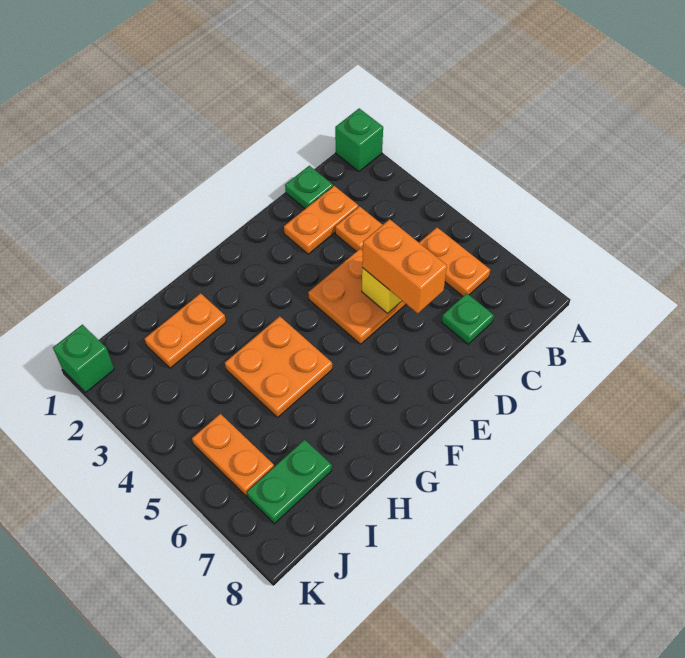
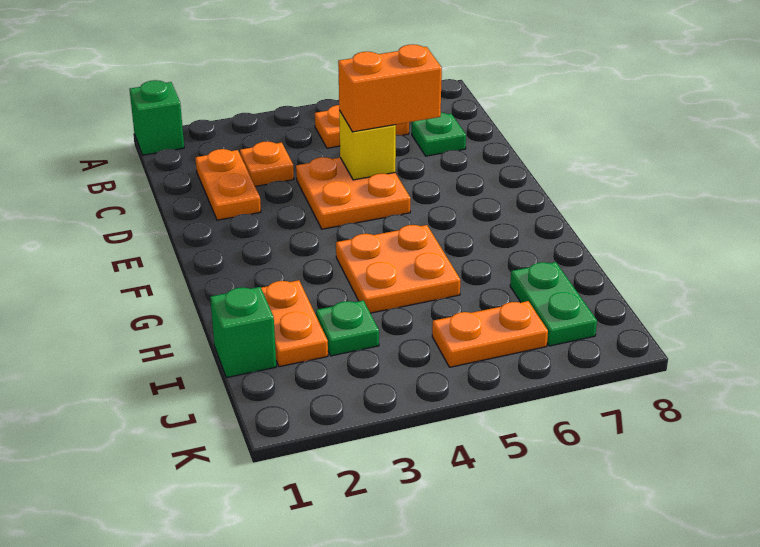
green 1x1 plate [285,166,333,209] -> green 1x1 plate moved to [316,300,379,356]
green 1x1 brick [53,325,114,392] -> green 1x1 brick moved to [210,287,276,378]

